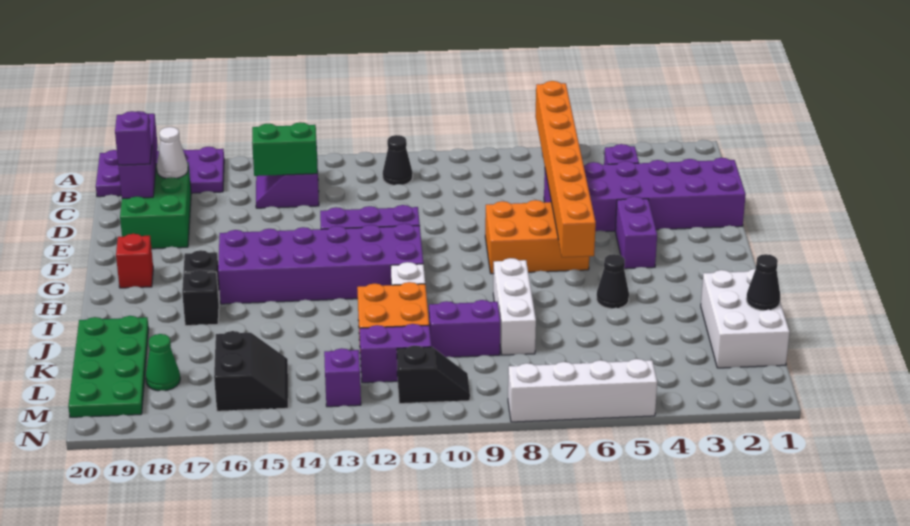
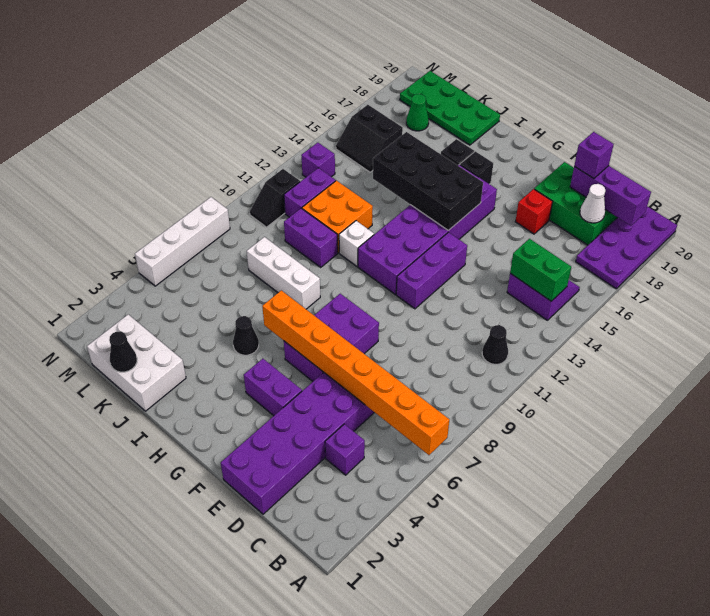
green 1x2 brick [252,122,318,176] -> green 1x2 brick turned to [510,239,571,301]
orange 2x3 brick [485,200,589,274] -> purple 2x3 brick [284,294,379,381]
none -> black 2x4 brick [373,132,483,230]
red 1x1 brick [116,234,153,288] -> red 1x1 brick moved to [515,189,553,234]
purple 1x2 brick [429,300,500,357] -> purple 1x2 brick turned to [284,208,338,267]

